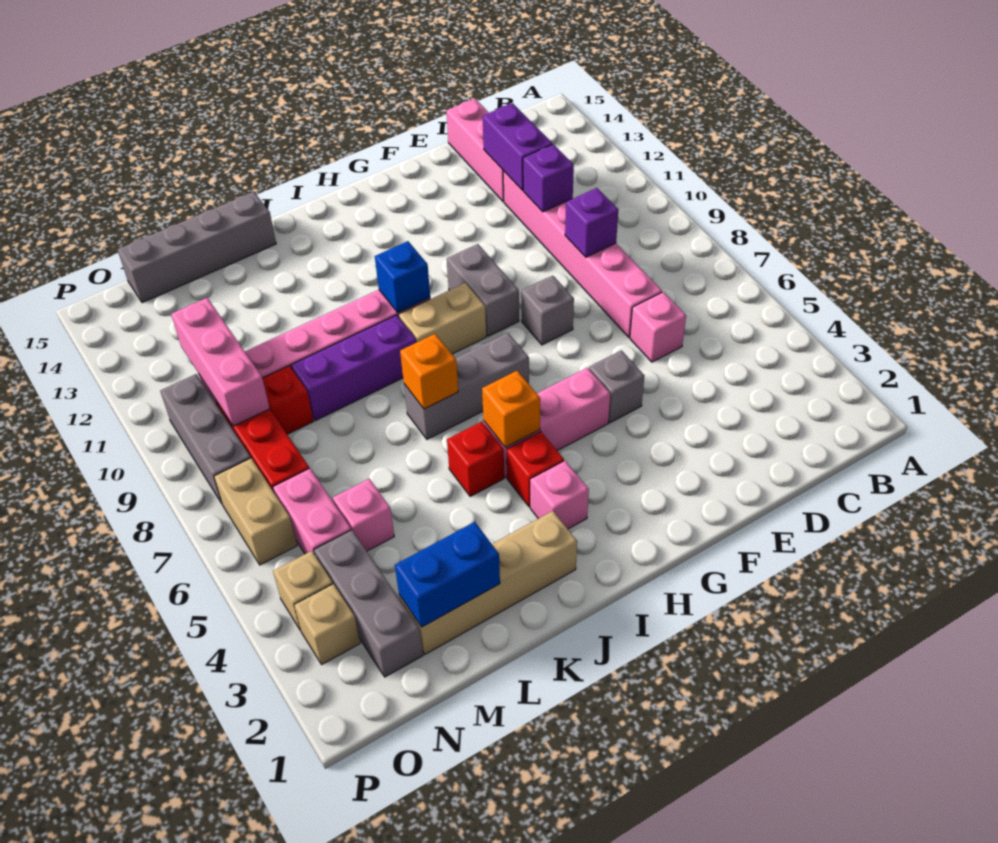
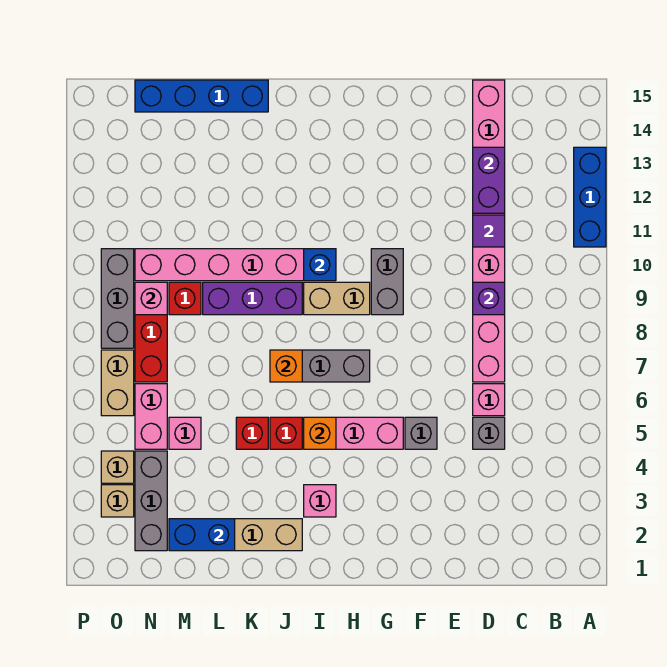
none -> blue 1x3 brick [574,147,606,247]
purple 1x1 brick [523,144,574,212] -> purple 1x1 tile [473,215,505,247]
grey 1x1 brick [521,275,574,345] -> grey 1x1 brick moved to [473,417,505,449]
red 1x1 brick [507,432,564,507] -> red 1x1 brick moved to [236,417,268,449]
grey 1x4 brick [117,192,276,303] -> blue 1x4 brick [135,80,268,112]
pink 1x3 brick [171,298,270,426] -> pink 1x1 brick [135,282,167,315]

